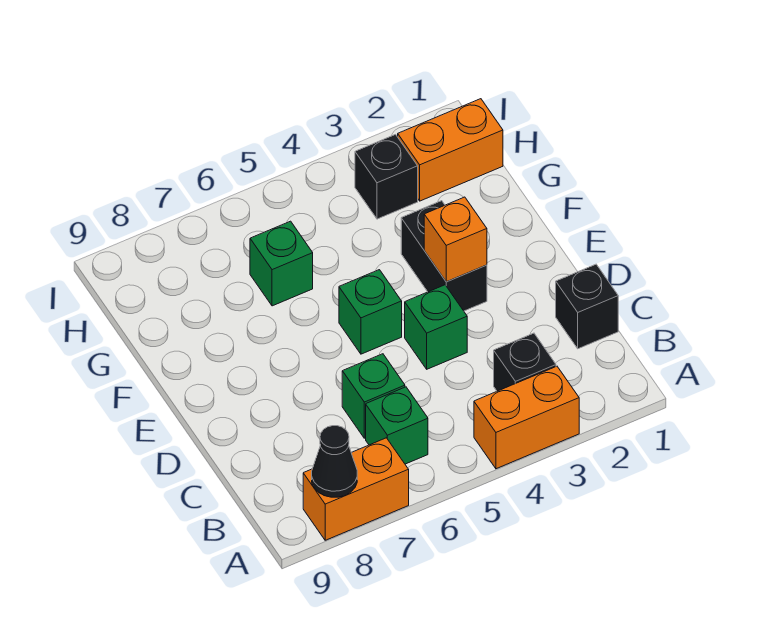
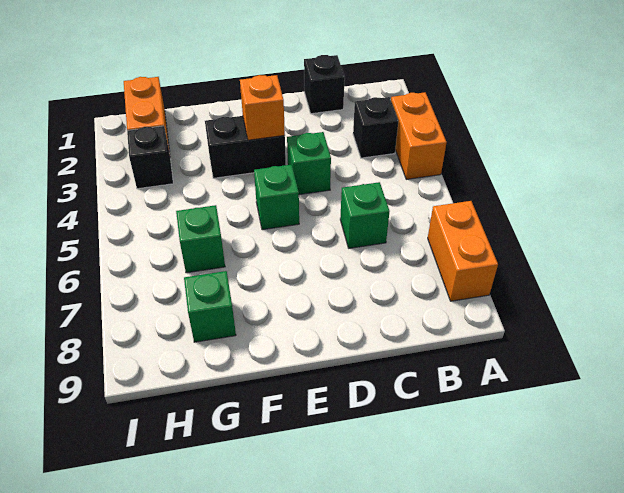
black 1x1 cone [312,426,357,497] -> none
green 1x1 brick [366,387,428,464] -> green 1x1 brick moved to [184,271,236,342]

